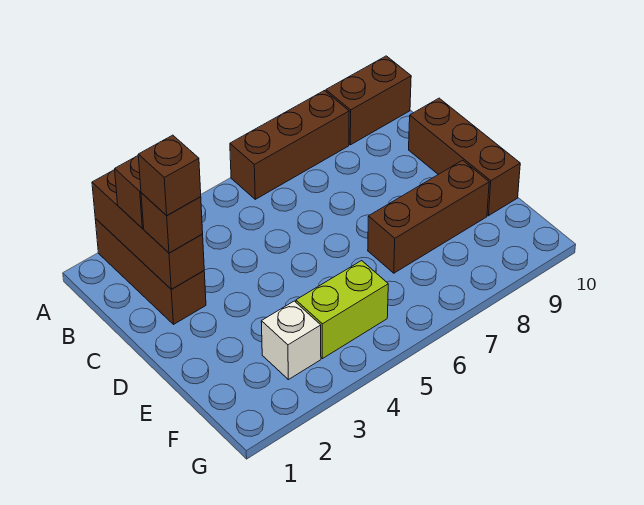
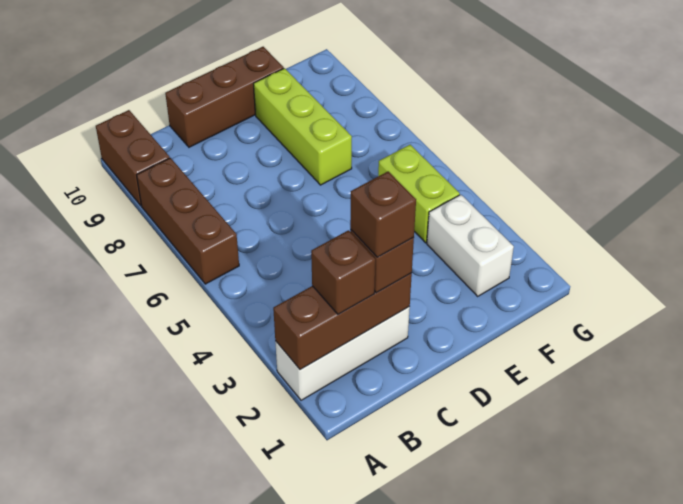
brown 1x3 brick [95,219,206,325] -> white 1x3 brick [275,307,410,400]
brown 1x3 brick [368,160,489,273] -> lime 1x3 brick [254,68,352,185]
white 1x1 brick [261,301,321,380] -> white 1x2 brick [427,195,514,296]

